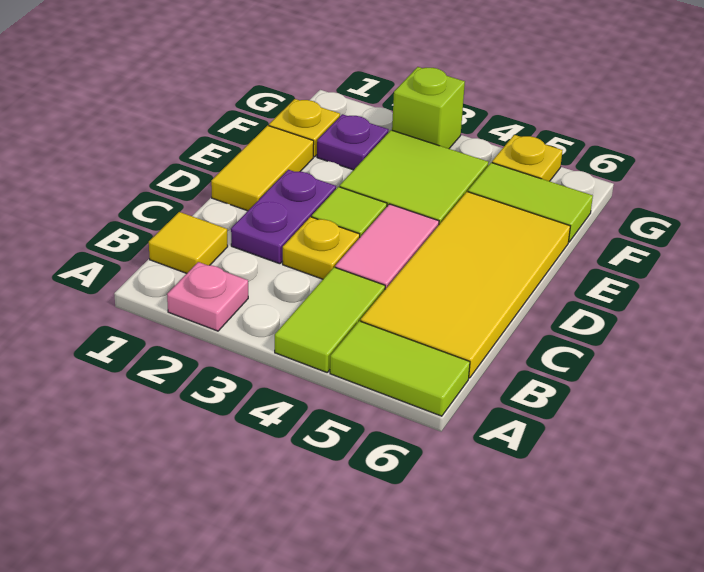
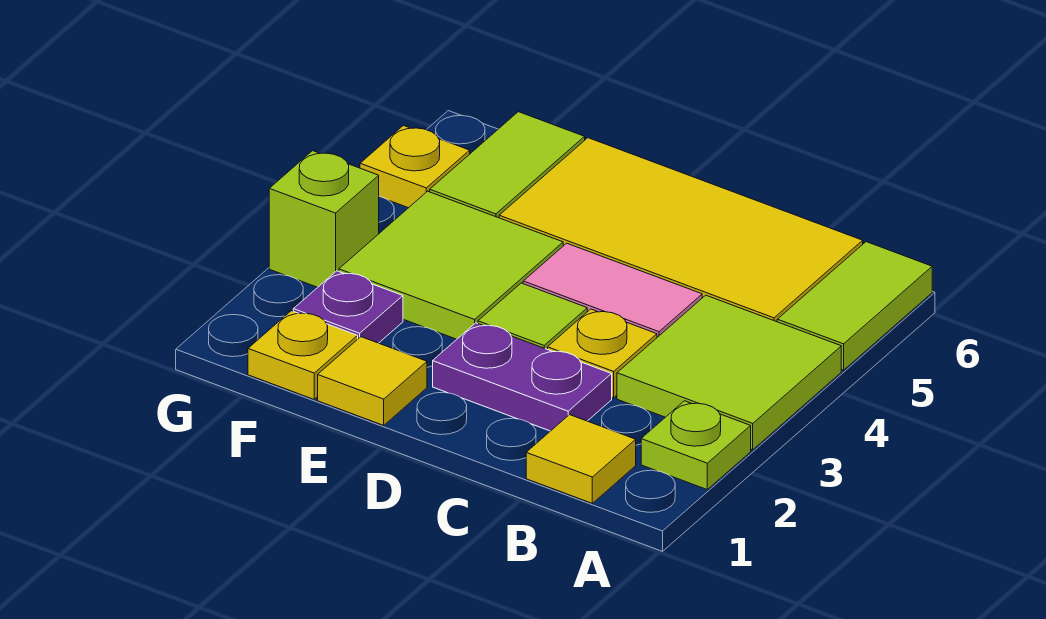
pink 1x1 plate [167,262,248,331] -> lime 1x1 plate [641,401,751,489]
lime 1x2 tile [275,267,385,372] -> lime 2x2 tile [617,295,841,450]
yellow 1x2 tile [211,125,314,211] -> yellow 1x1 tile [318,337,427,425]

